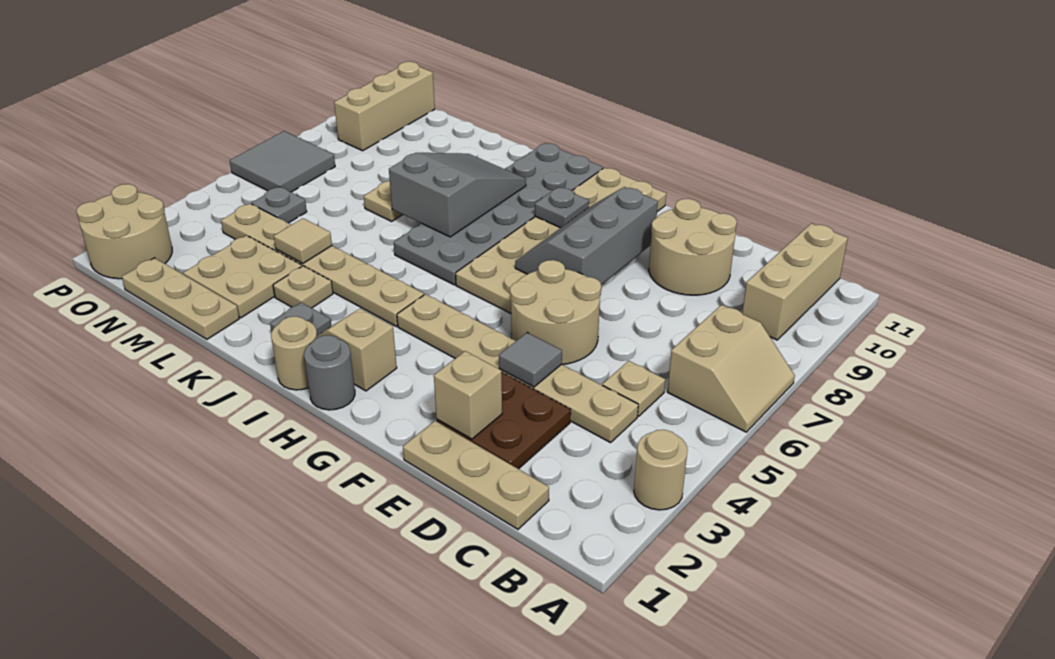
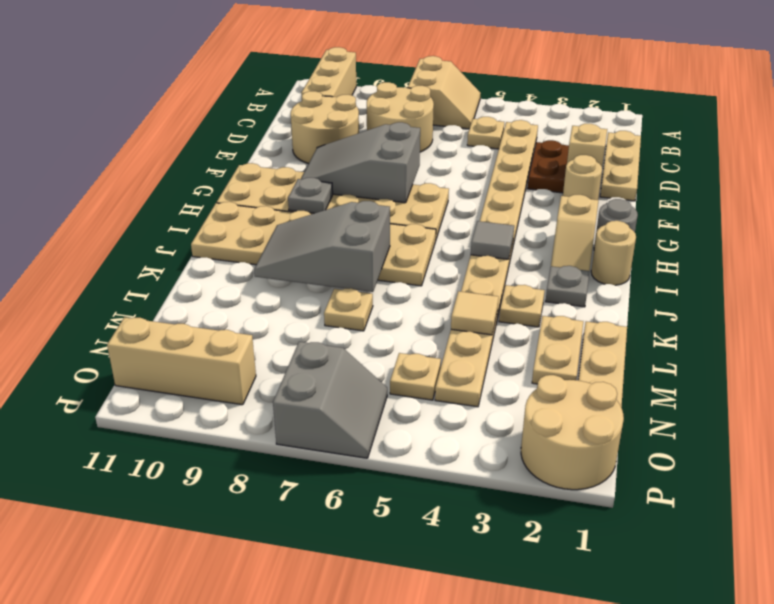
tan 1x1 round brick [634,430,688,510] -> tan 1x1 round brick moved to [563,155,602,200]
tan 2x2 slope [667,305,795,432] -> tan 2x2 slope turned to [408,56,481,129]
tan 1x3 brick [742,223,848,340] -> tan 1x3 brick turned to [301,47,356,97]
grey 1x1 tile [499,333,562,387] -> grey 1x1 tile moved to [471,221,514,259]
tan 2x2 round brick [510,260,601,364] -> tan 2x2 round brick moved to [367,82,434,152]
grey 2x3 slope [515,187,658,284] -> grey 2x3 slope turned to [301,122,420,203]
grey 2x6 plate [394,143,603,285] -> tan 2x6 plate [191,202,436,286]
tan 2x2 plate [183,235,302,318] -> tan 1x2 plate [532,316,583,384]
grey 1x1 plate [252,187,307,223] -> tan 1x1 plate [390,353,441,400]
grey 2x2 tile [230,131,335,192] -> grey 2x2 slope [273,342,387,458]

